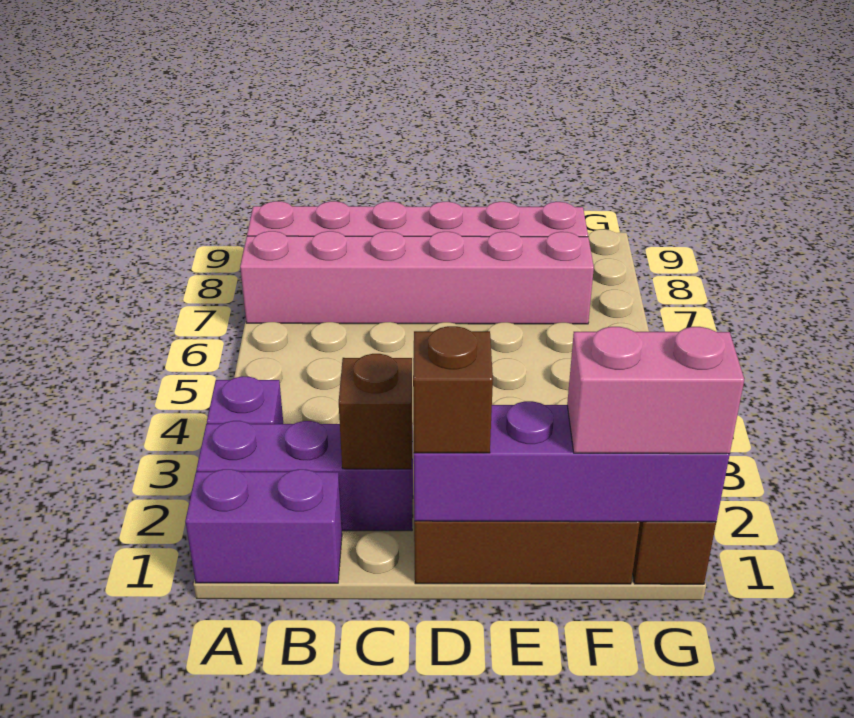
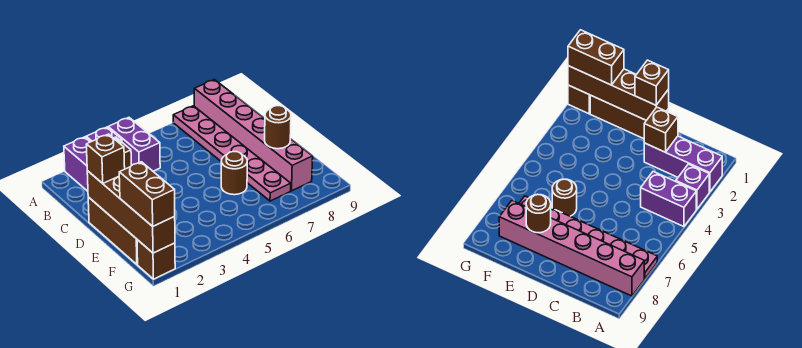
purple 1x2 brick [185,469,342,583] -> purple 1x2 brick moved to [108,118,160,171]
pink 1x6 brick [240,231,594,324] -> pink 1x6 plate [173,106,291,201]
purple 1x4 brick [414,401,730,522] -> brown 1x4 brick [87,171,175,253]
none -> brown 1x1 round brick [221,151,247,195]
none -> brown 1x1 round brick [265,106,291,149]
pink 1x2 brick [567,327,744,454] -> brown 1x2 brick [119,162,175,226]

